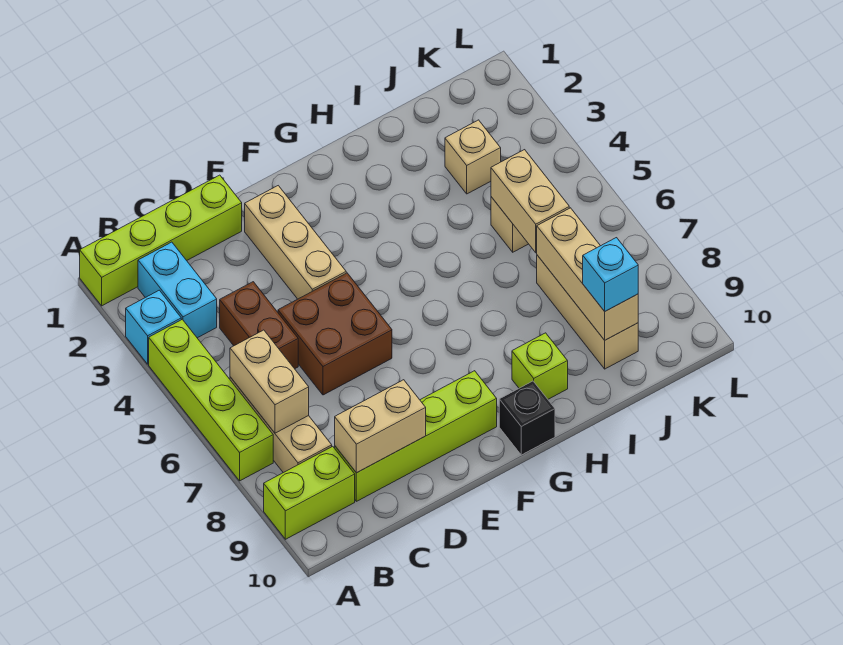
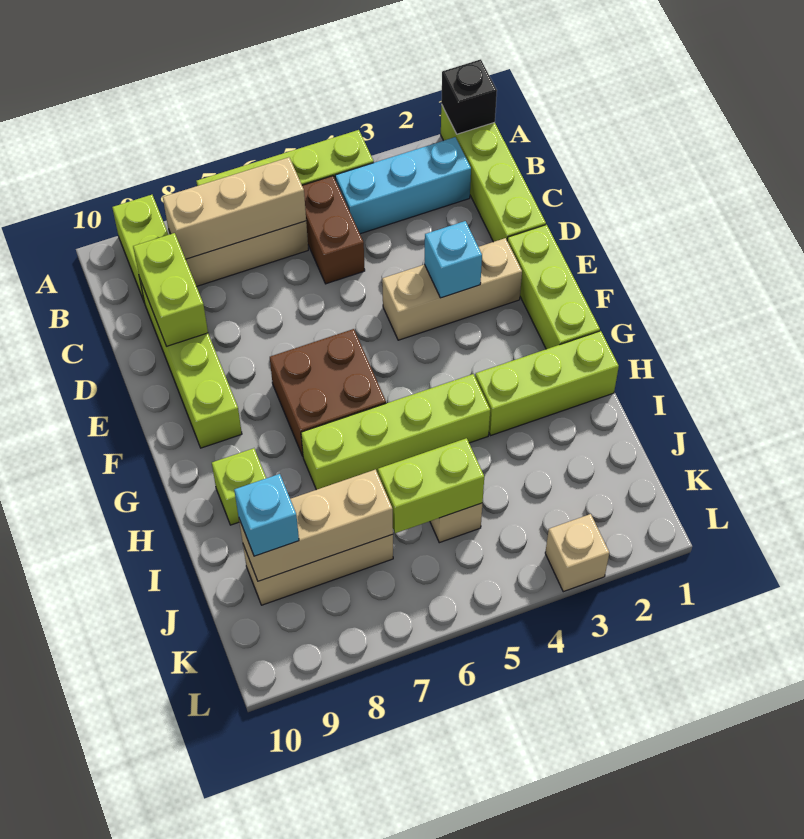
cyan 1x1 brick [126,290,181,364] -> cyan 1x1 brick moved to [424,221,482,298]
cyan 1x2 brick [138,242,217,338] -> cyan 1x3 brick [335,137,471,234]
tan 1x2 brick [230,330,309,433] -> tan 1x3 brick [163,157,306,259]
brown 1x2 brick [220,282,298,369] -> brown 1x2 brick turned to [302,176,365,284]
tan 1x2 brick [335,380,426,473] -> lime 1x2 brick [133,233,208,346]
brown 2x2 brick [278,273,392,395] -> brown 2x2 brick moved to [270,329,386,456]
none -> lime 1x3 brick [507,225,600,349]
black 1x1 brick [499,381,555,455] -> black 1x1 brick moved to [441,59,497,134]
none -> lime 1x3 brick [475,331,619,436]
none -> lime 1x4 brick [301,374,490,490]
tan 1x1 brick [445,120,501,194] -> tan 1x1 brick moved to [545,514,609,592]
tan 1x2 brick [491,150,569,253] -> lime 1x2 brick [378,438,484,533]

